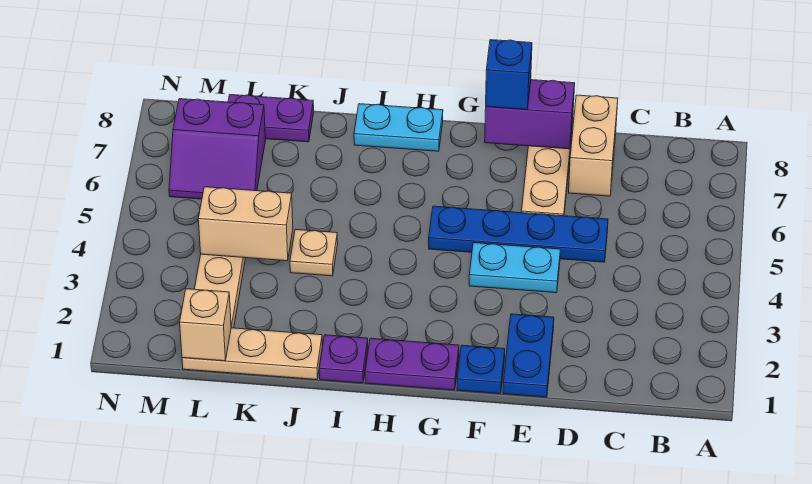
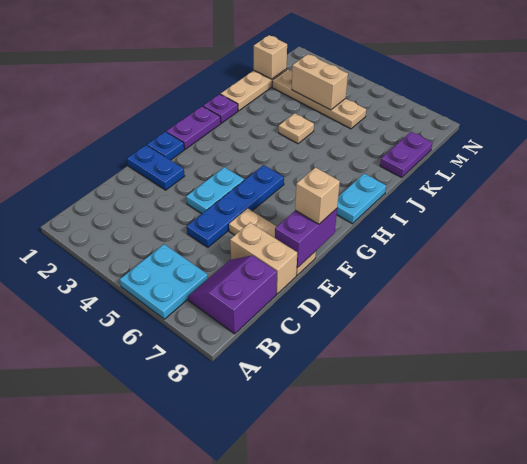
none -> cyan 2x2 plate [120,244,208,319]
blue 1x1 brick [486,40,532,109] -> tan 1x1 brick [295,167,340,224]
tan 1x2 brick [198,187,293,261] -> tan 1x2 brick turned to [292,54,348,110]
purple 2x2 slope [169,99,265,199] -> purple 2x2 slope moved to [188,255,277,334]

